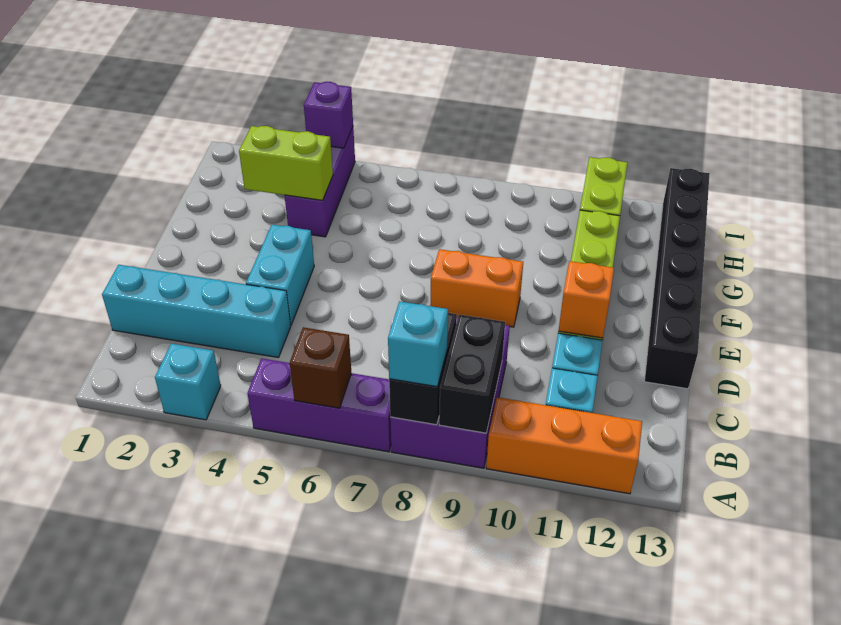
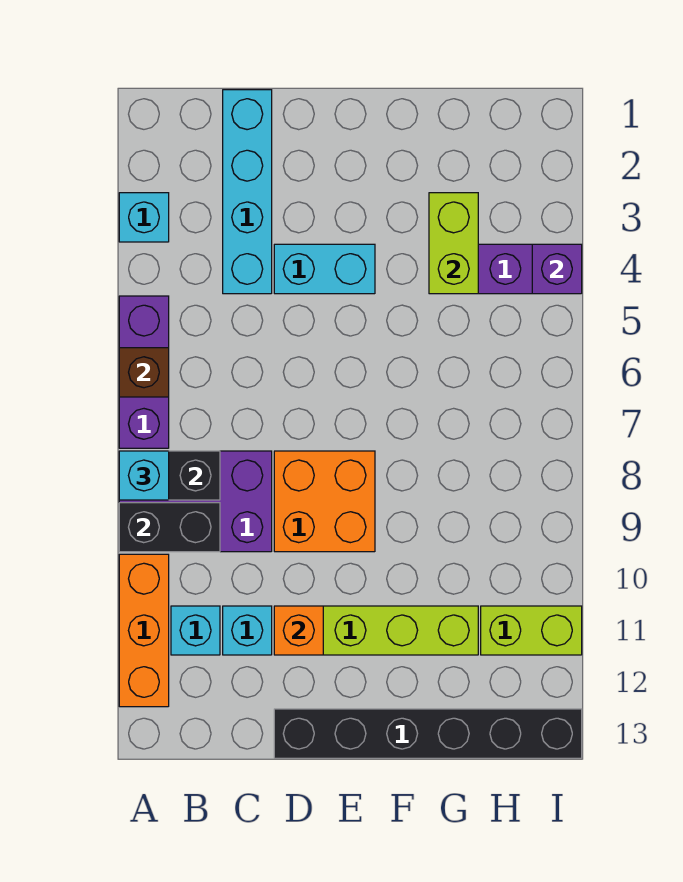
orange 1x2 brick [430,249,523,327] -> orange 2x2 brick [274,451,375,552]

